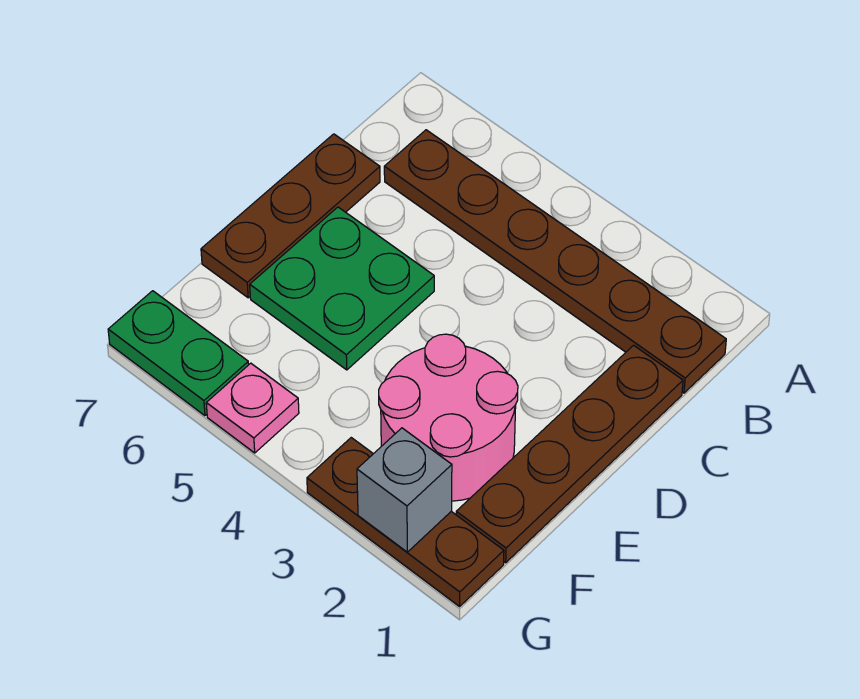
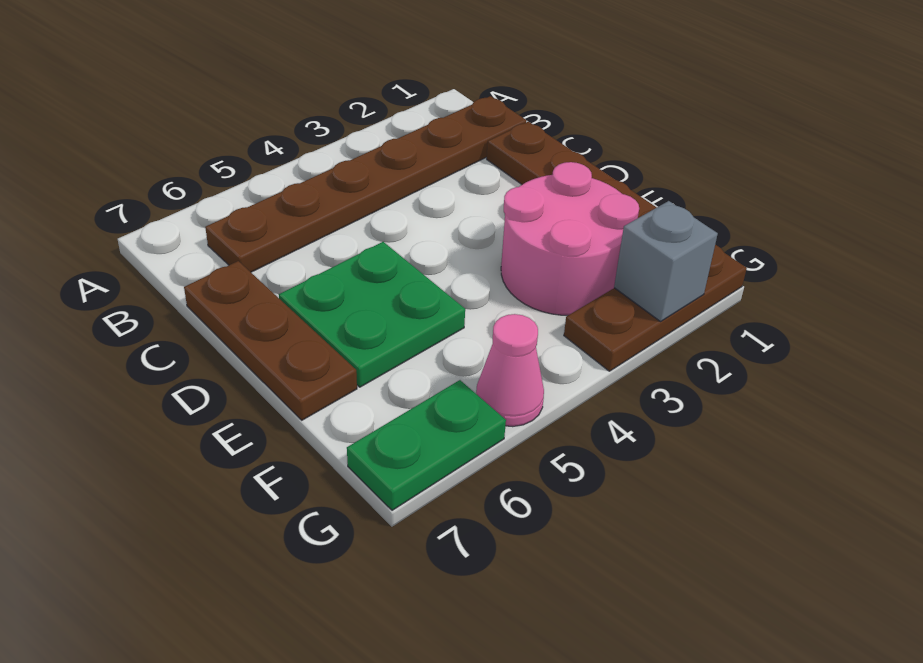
pink 1x1 plate [206,363,299,453] -> pink 1x1 cone [476,314,544,427]

